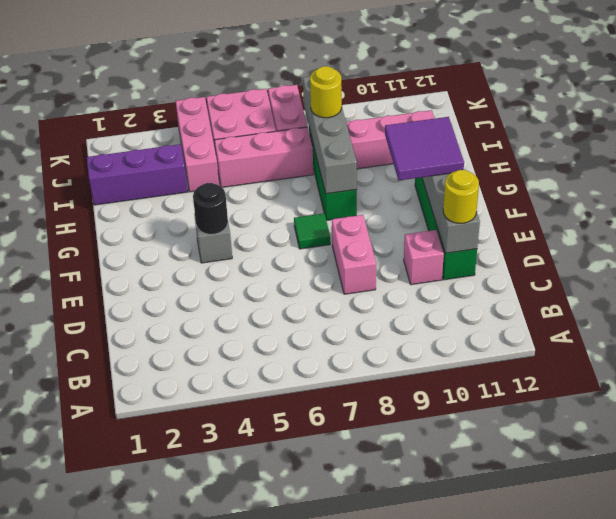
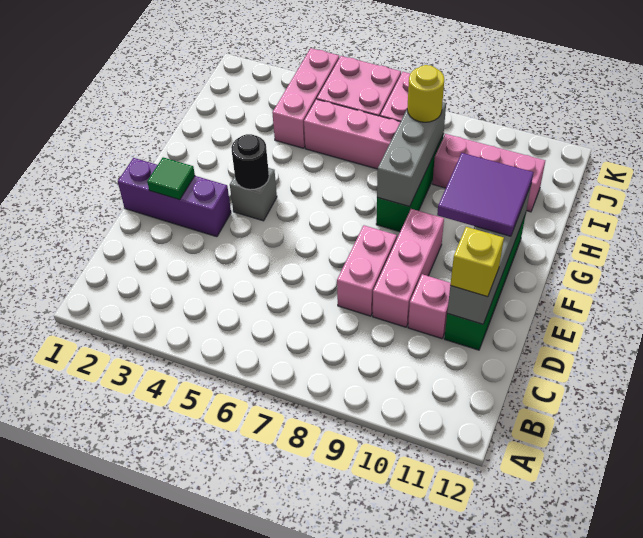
none -> pink 1x3 brick [373,209,444,327]
yellow 1x1 round brick [443,170,479,223] -> yellow 1x1 brick [450,227,504,297]
green 1x1 tile [294,213,330,249] -> green 1x1 tile moved to [147,157,195,200]
grey 1x4 brick [303,76,357,194] -> grey 1x3 brick [377,102,446,207]
purple 1x3 brick [87,144,188,205] -> purple 1x3 brick moved to [118,158,231,237]

